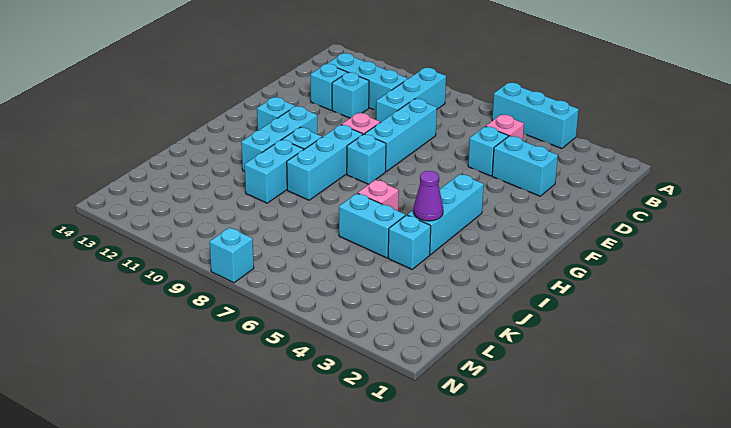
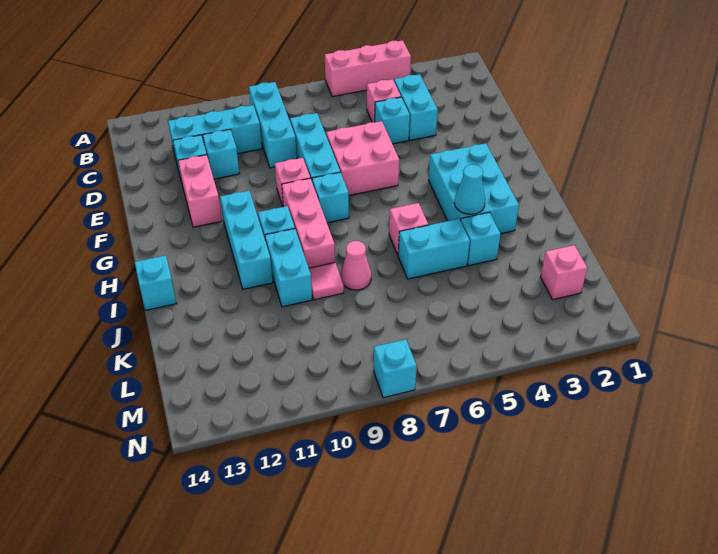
cyan 1x3 brick [492,83,579,149] -> pink 1x3 brick [325,40,411,97]
cyan 1x2 brick [492,136,558,196] -> cyan 1x2 brick turned to [394,74,438,140]
none -> pink 2x2 brick [326,121,399,195]
none -> pink 1x2 brick [178,155,222,227]
cyan 1x3 brick [407,174,484,255] -> cyan 2x3 brick [429,143,519,234]
cyan 1x3 brick [287,125,363,200] -> pink 1x3 brick [282,178,335,268]
cyan 1x1 brick [257,97,295,131] -> cyan 1x1 brick moved to [135,255,176,310]
purple 1x1 cone [413,171,443,221] -> cyan 1x1 cone [455,165,485,214]
none -> pink 1x1 cone [341,241,371,290]
none -> pink 1x1 tile [309,263,344,300]
none -> pink 1x1 brick [540,245,587,300]

